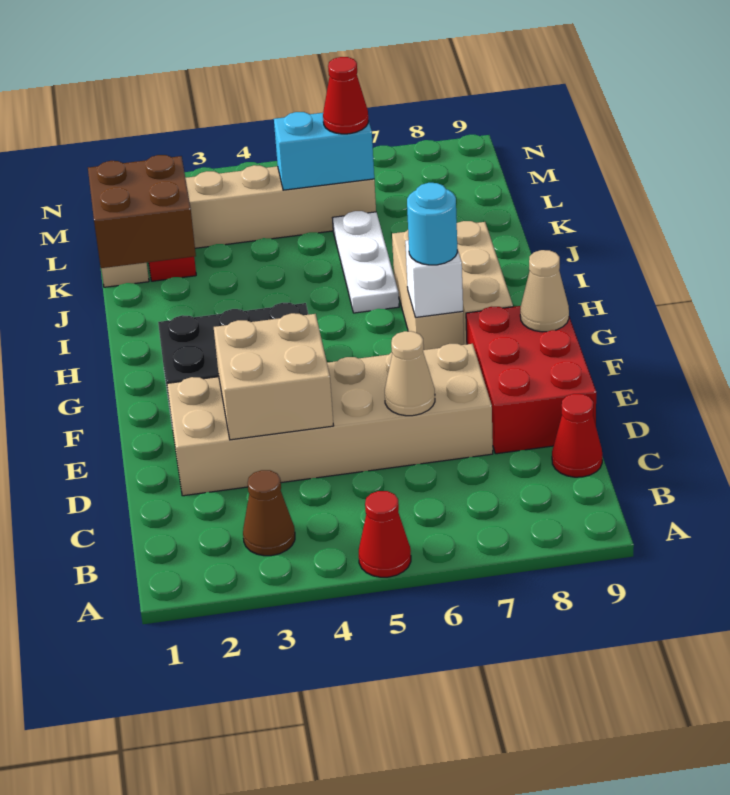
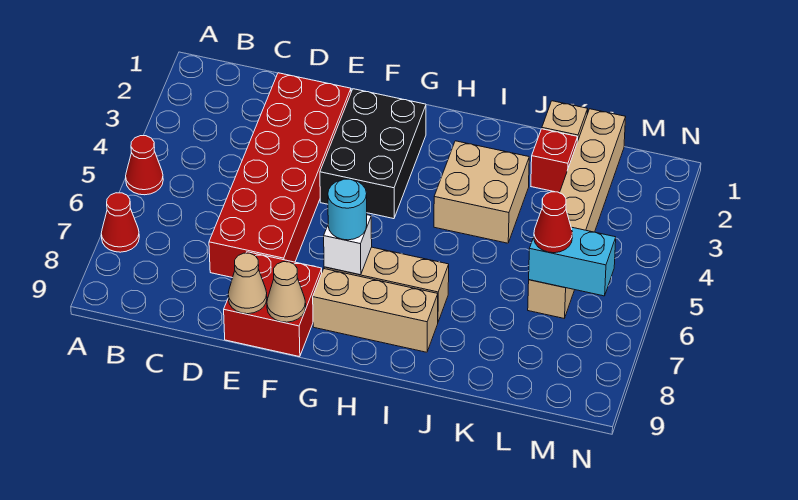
brown 1x1 cone [243,470,295,556] -> none
red 1x1 cone [552,394,602,477] -> red 1x1 cone moved to [101,193,139,252]
tan 2x6 brick [167,344,493,496] -> red 2x6 brick [209,73,351,278]
tan 2x2 brick [214,313,334,440] -> tan 2x2 brick moved to [434,141,529,243]
tan 1x1 cone [385,331,435,416] -> tan 1x1 cone moved to [228,253,267,314]
red 2x3 brick [466,306,596,454] -> red 2x2 brick [224,252,322,357]
white 1x3 plate [333,211,399,313] -> none
brown 2x2 brick [88,155,196,268] -> none
cyan 1x2 brick [274,112,374,190] -> cyan 1x2 brick turned to [529,227,616,296]

